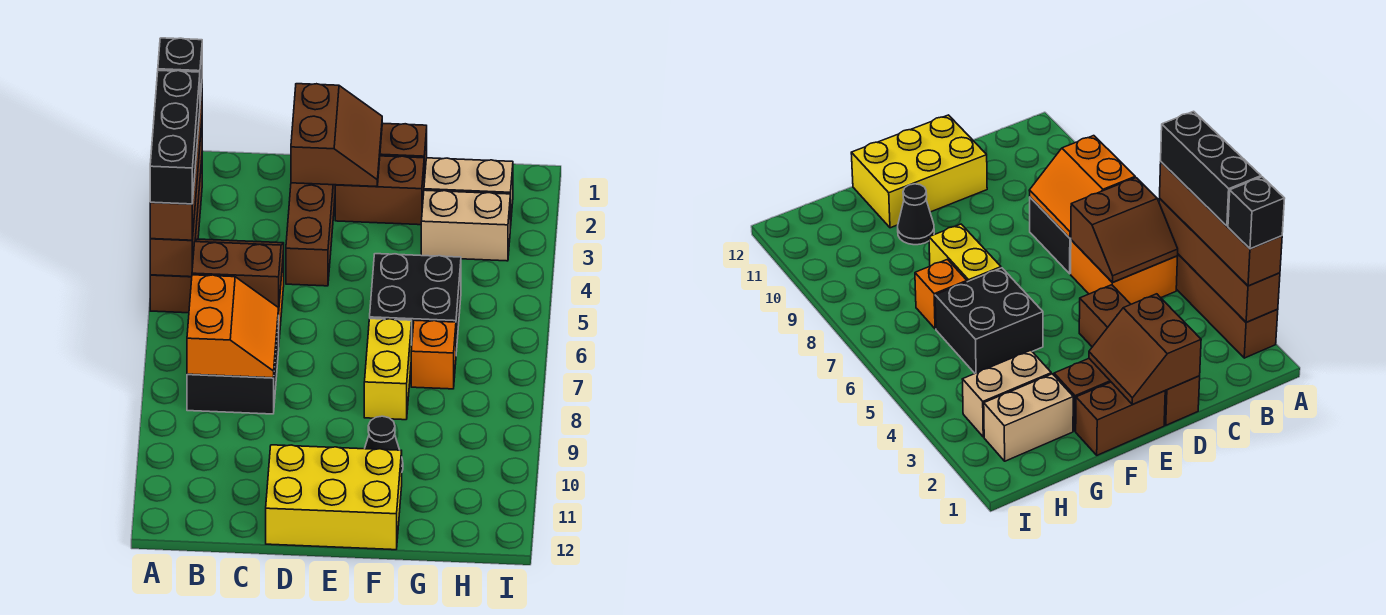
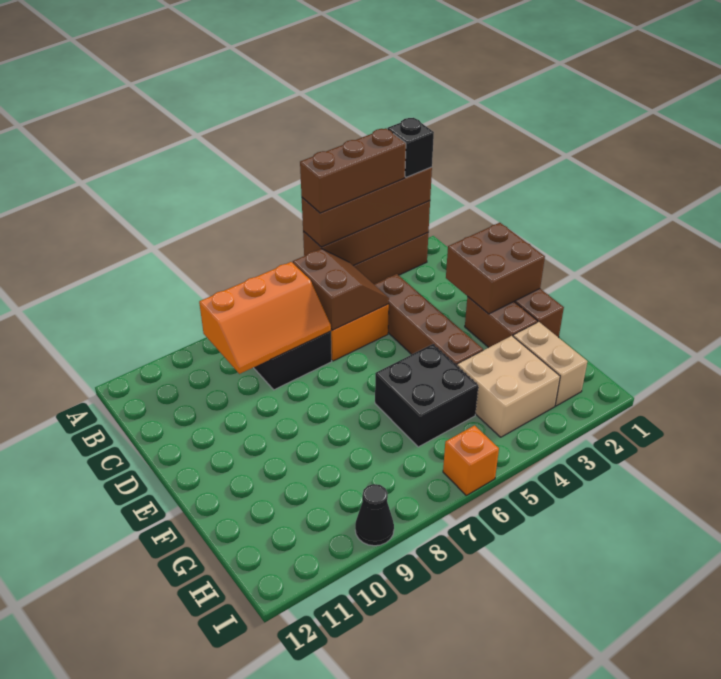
black 1x3 brick [150,70,200,204] -> brown 1x3 brick [300,128,406,213]
orange 2x2 slope [187,275,279,378] -> orange 2x3 slope [199,262,331,374]
brown 1x4 brick [286,183,335,286] -> brown 1x4 brick turned to [374,274,483,365]
brown 2x2 slope [291,84,382,187] -> brown 2x2 brick [446,223,545,314]
yellow 2x3 brick [266,445,402,550] -> none
yellow 1x2 brick [364,319,412,420] -> none
black 1x1 cone [365,416,403,471] -> black 1x1 cone moved to [355,484,394,546]
tan 1x2 brick [421,190,510,261] -> tan 2x2 brick [457,336,560,437]
orange 1x1 brick [411,320,456,389] -> orange 1x1 brick moved to [443,425,499,495]

